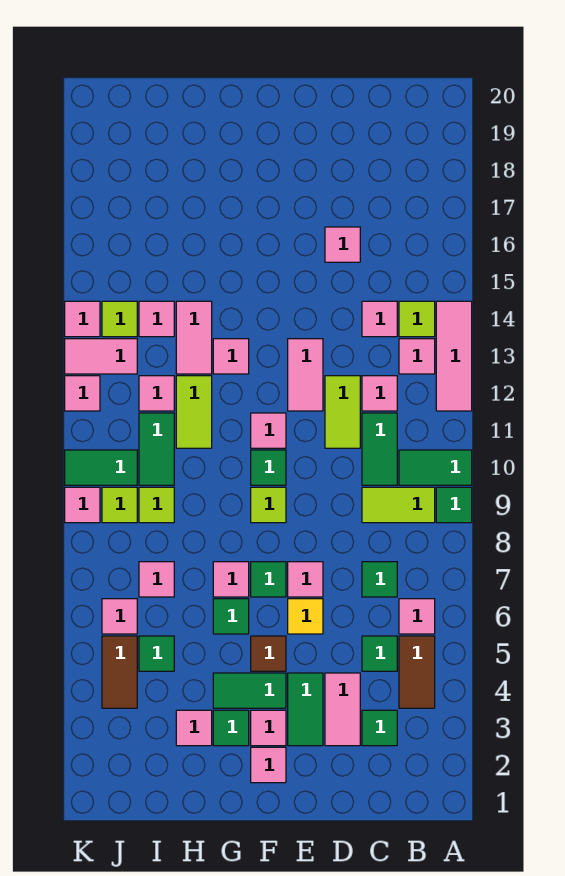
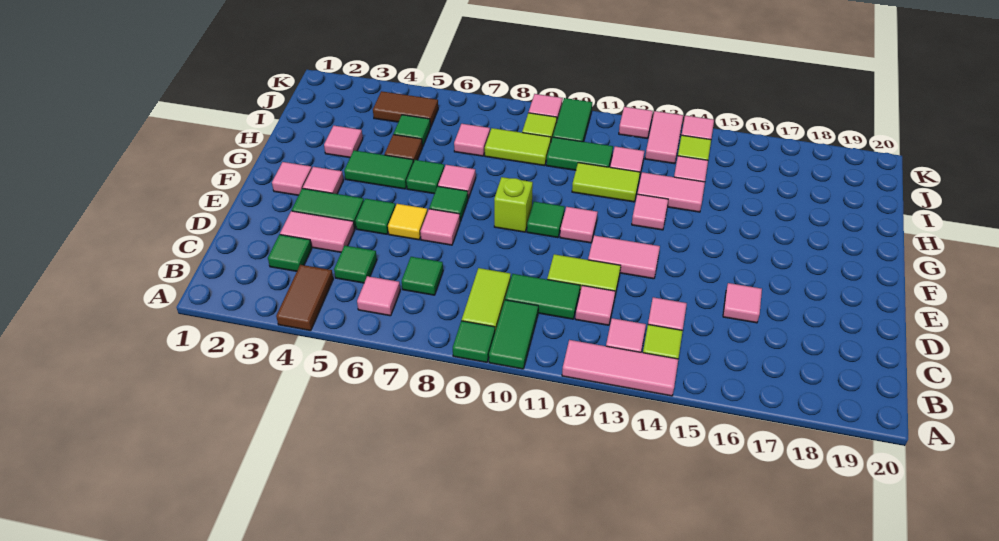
brown 1x2 tile [399,636,435,708] -> brown 1x2 tile turned to [276,265,333,331]
green 1x2 tile [213,673,286,708] -> green 1x2 tile turned to [344,150,414,189]
brown 1x1 tile [251,636,286,671] -> brown 1x1 tile moved to [385,134,422,162]
lime 1x1 tile [251,487,286,523] -> lime 1x1 brick [494,177,533,232]
green 1x1 tile [213,710,249,746] -> green 1x1 tile moved to [355,199,396,234]
lime 1x1 tile [139,487,174,523] -> lime 1x2 tile [485,128,551,166]
pink 1x1 tile [102,599,137,634] -> none

